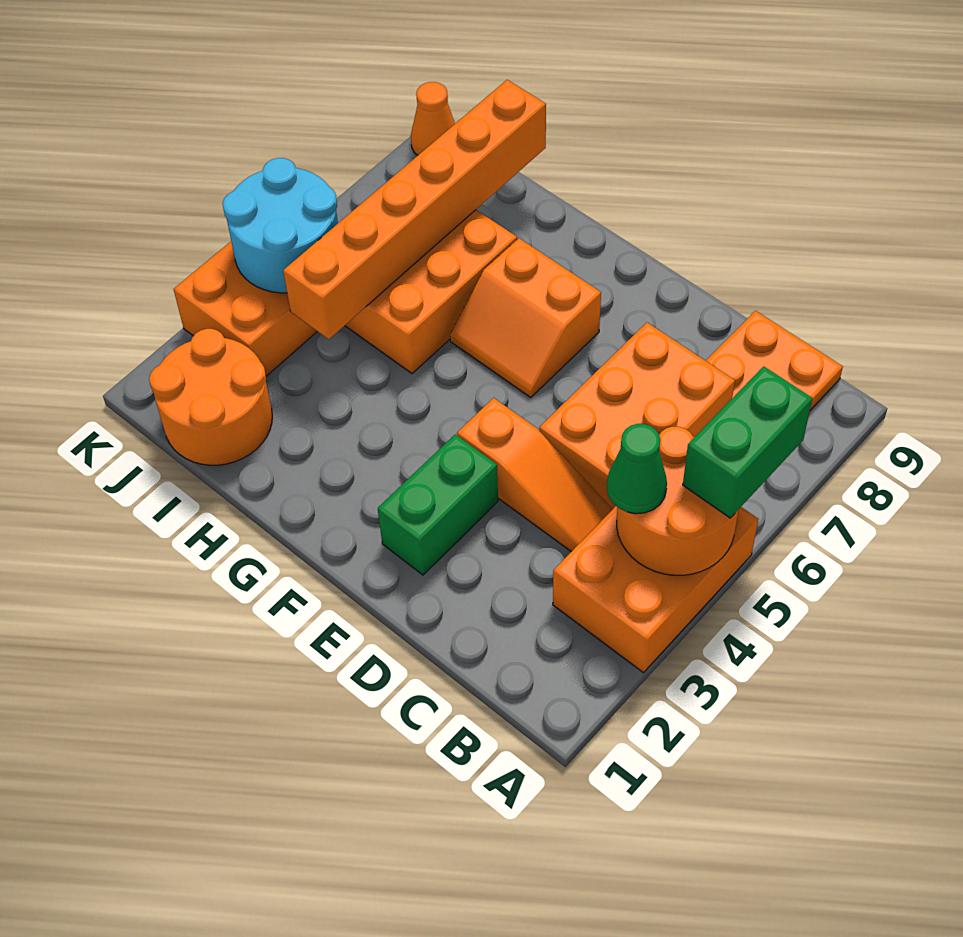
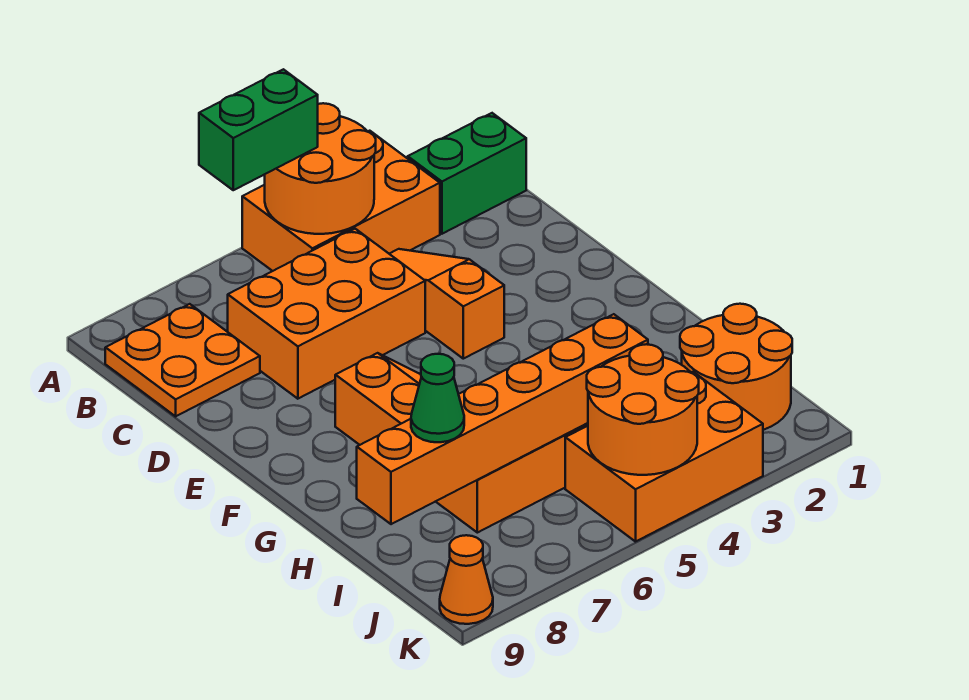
green 1x1 cone [607,424,667,514] -> green 1x1 cone moved to [411,354,464,442]
green 1x2 brick [378,434,498,575] -> green 1x2 brick moved to [408,113,526,234]
cyan 2x2 round brick [223,158,338,293] -> orange 2x2 round brick [587,344,699,475]

